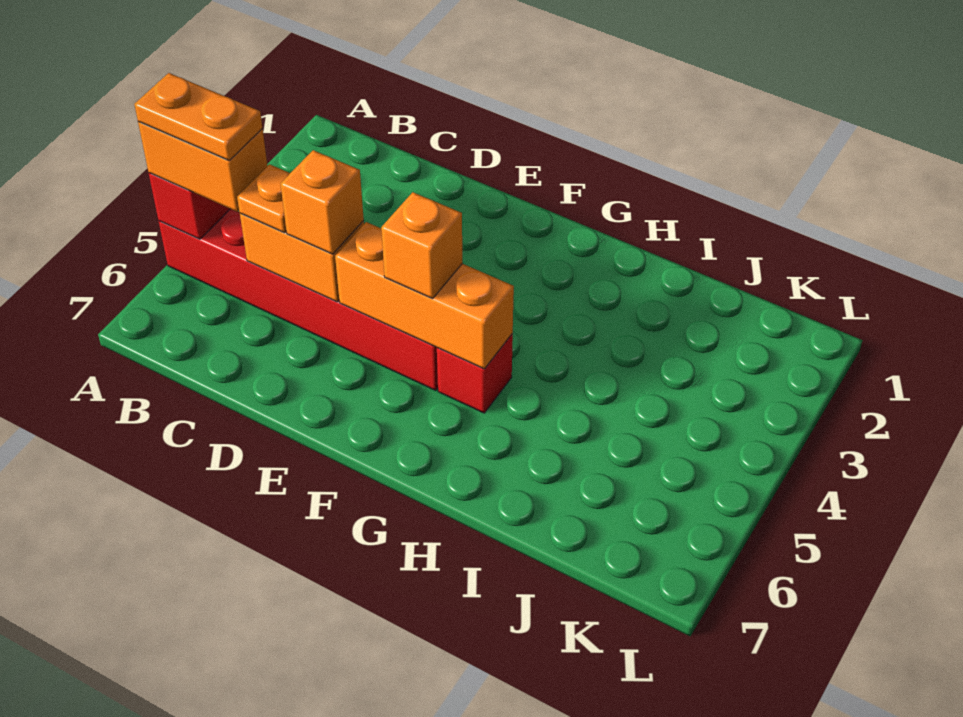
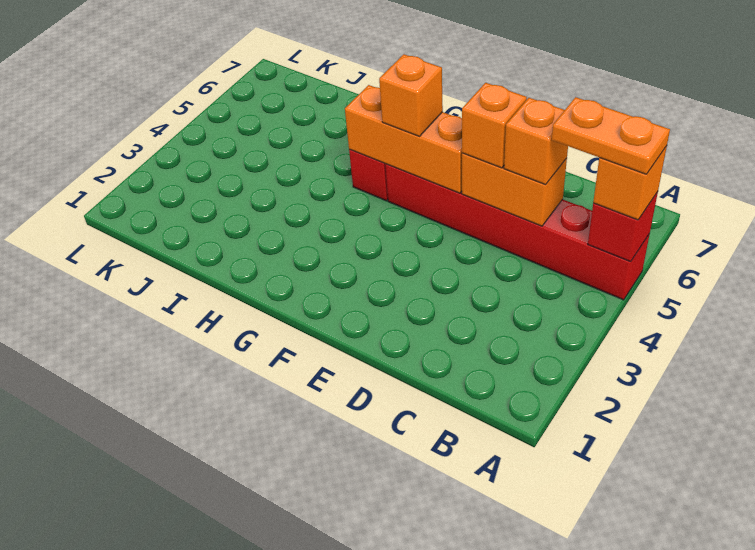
orange 1x2 brick [138,121,267,212] -> orange 1x1 brick [593,146,667,220]
orange 1x1 plate [237,164,290,233] -> orange 1x1 brick [504,98,568,185]

